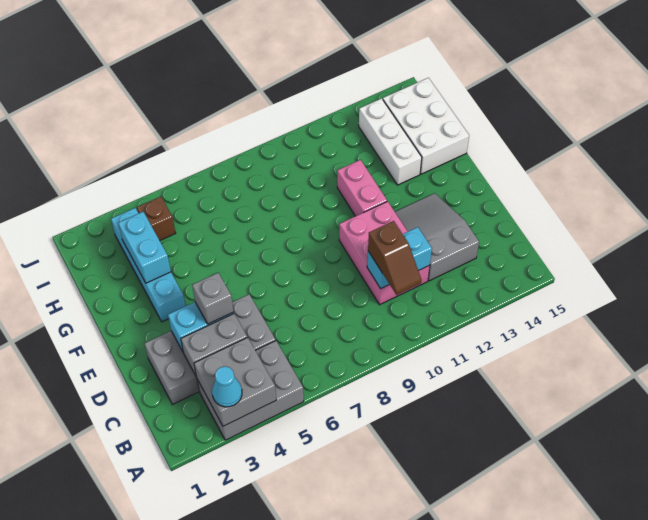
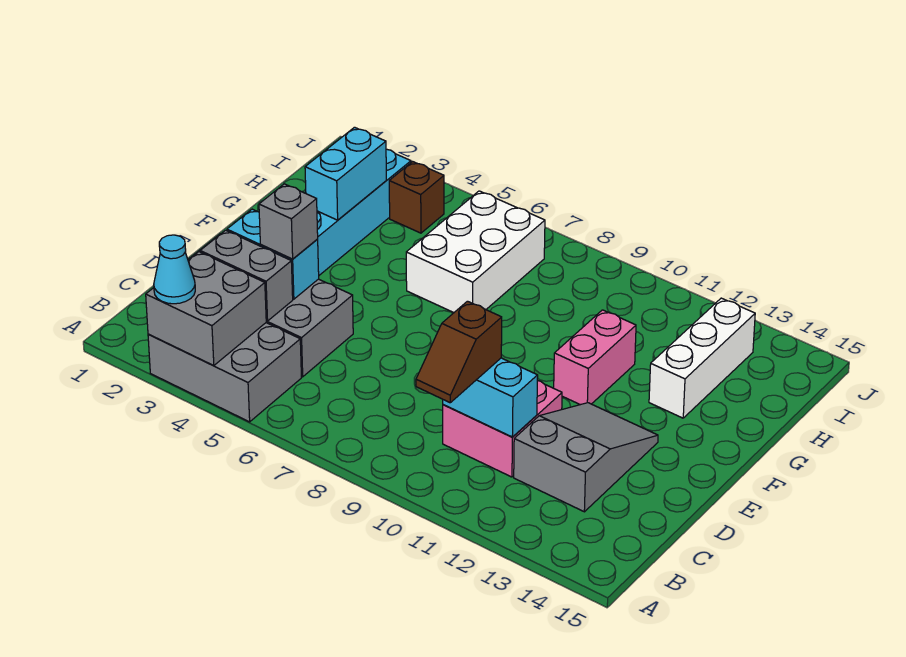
pink 2x3 brick [339,201,430,305] -> pink 2x2 brick [443,381,562,477]
white 2x3 brick [383,78,469,174] -> white 2x3 brick moved to [406,191,545,313]

